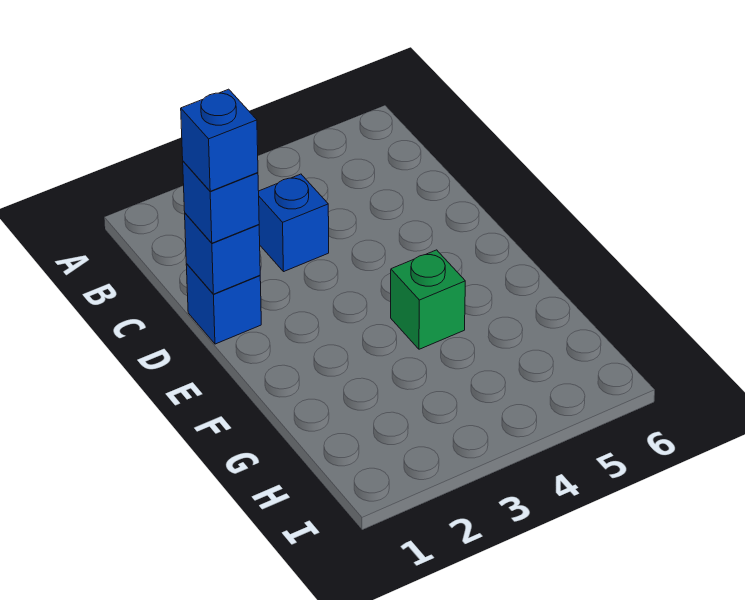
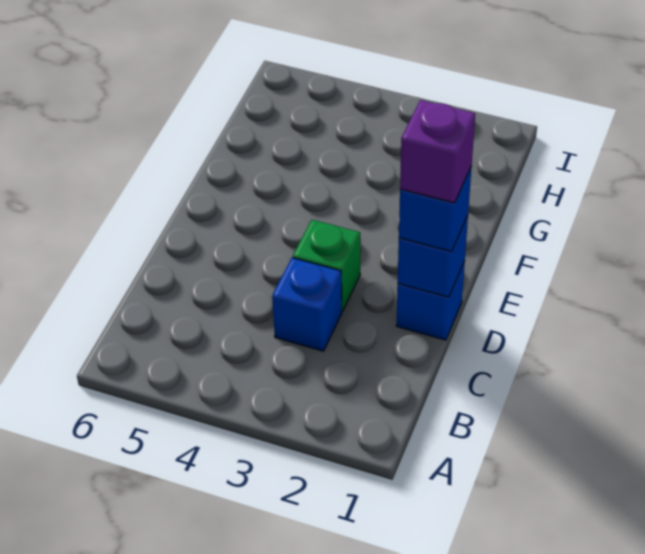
blue 1x1 brick [181,89,258,191] -> purple 1x1 brick [400,100,475,203]
green 1x1 brick [391,250,465,349] -> green 1x1 brick moved to [293,220,360,311]

